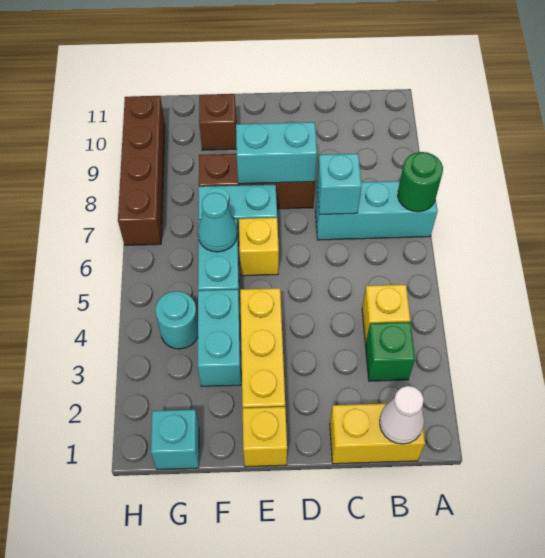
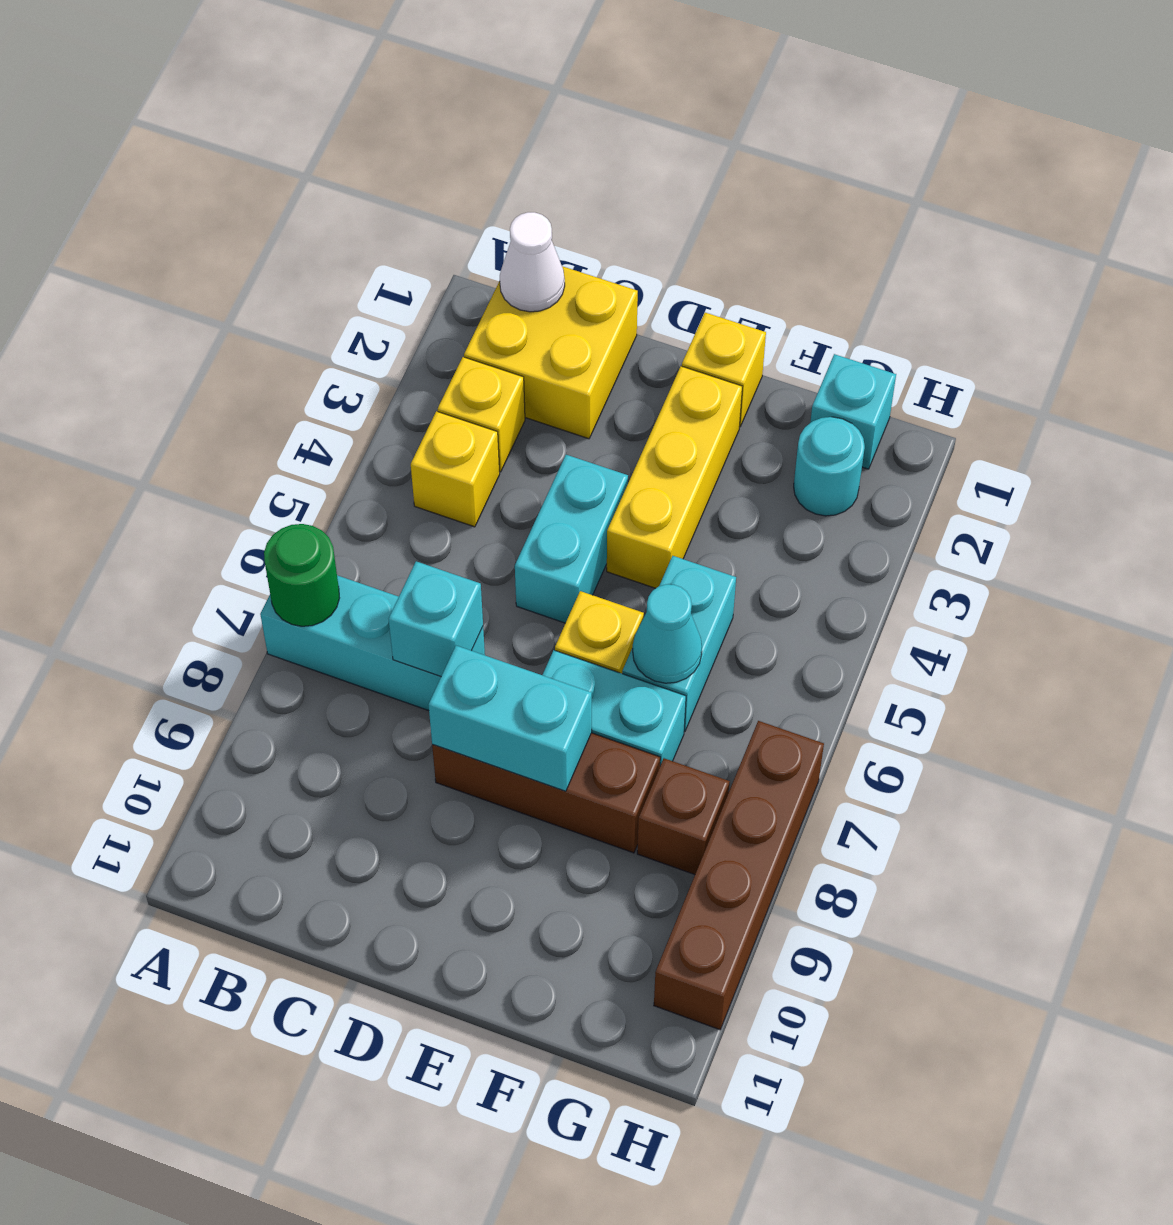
yellow 1x2 brick [330,404,425,464] -> yellow 2x2 brick [464,266,638,439]
green 1x1 brick [365,322,415,381] -> yellow 1x1 brick [438,357,525,472]
cyan 1x2 brick [198,290,241,386] -> cyan 1x2 brick moved to [515,455,628,623]
brown 1x1 brick [199,94,237,150] -> brown 1x1 brick moved to [637,758,730,875]
cyan 1x1 round brick [155,291,198,349] -> cyan 1x1 round brick moved to [794,417,865,516]

